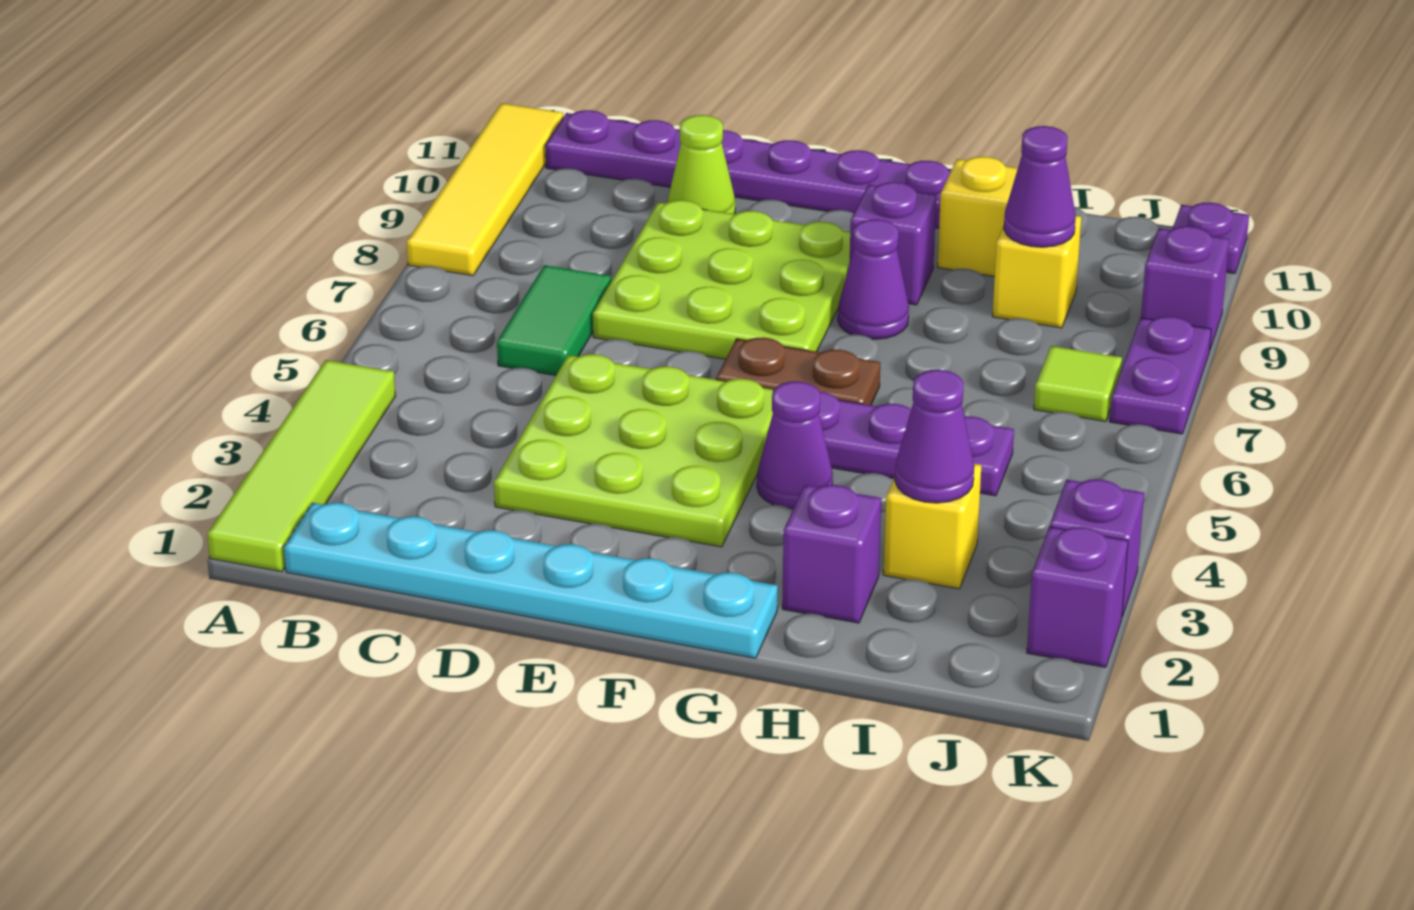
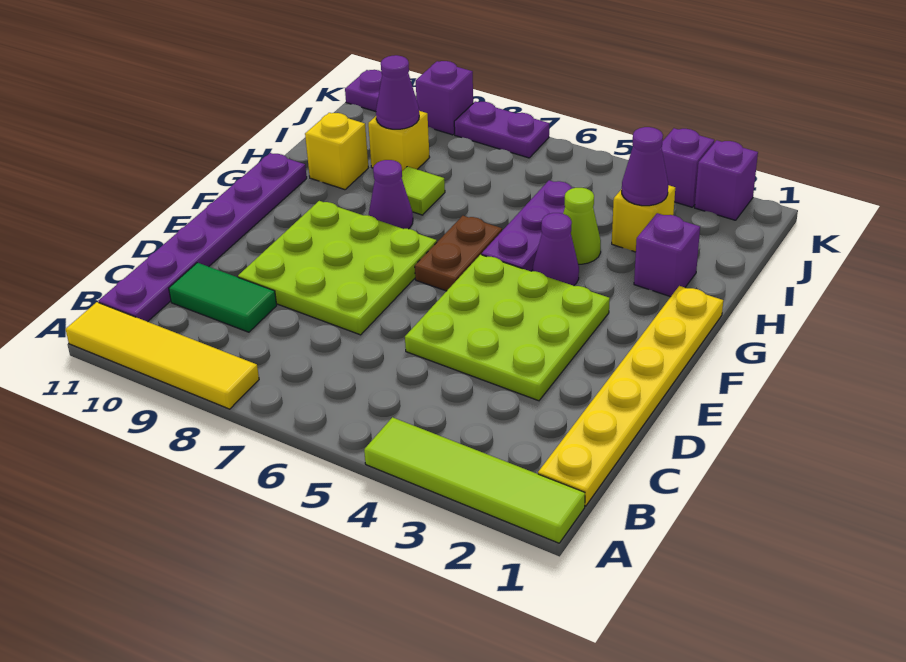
cyan 1x6 plate [284,503,778,658] -> yellow 1x6 plate [538,286,723,506]
green 1x2 tile [497,265,611,376] -> green 1x2 tile moved to [169,263,277,332]
lime 1x1 cone [667,115,735,214] -> lime 1x1 cone moved to [563,188,601,264]
purple 1x1 brick [849,182,936,305] -> none
lime 1x1 tile [1034,346,1122,421] -> lime 1x1 tile moved to [402,166,445,215]

